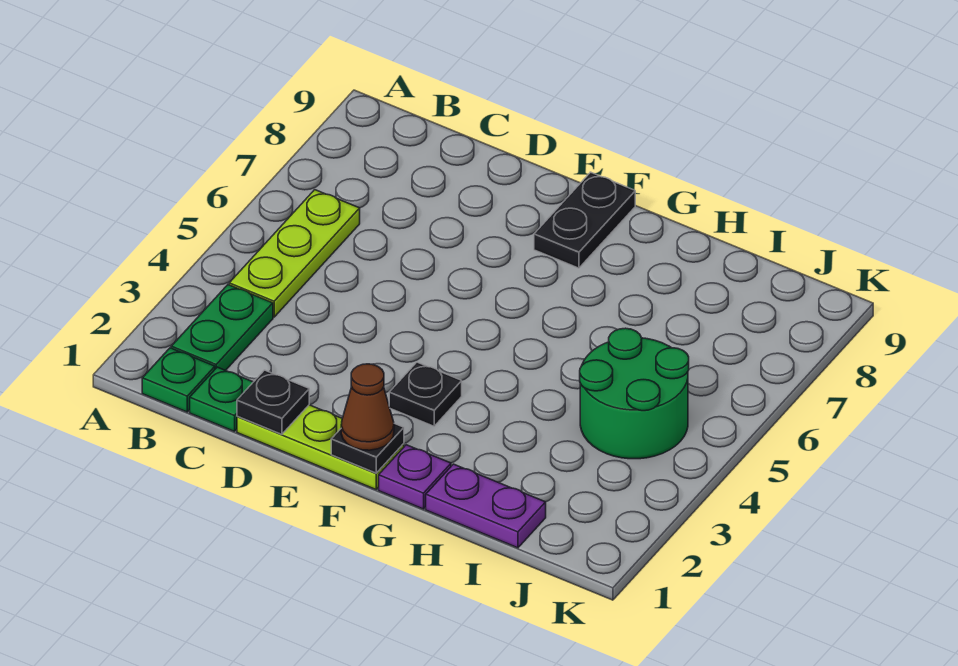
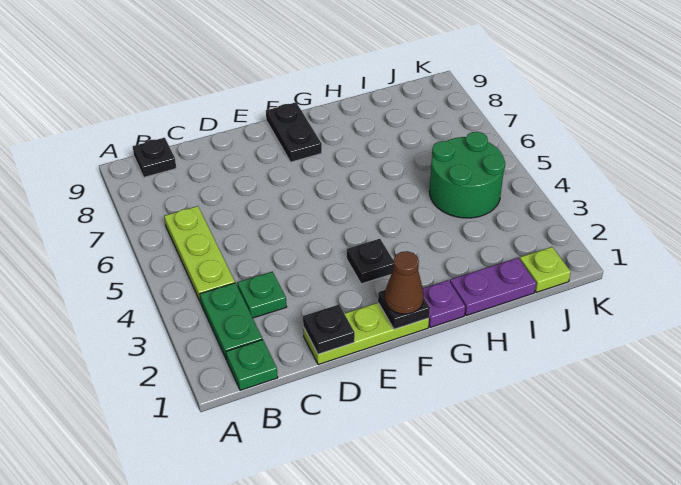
none -> black 1x1 plate [133,138,176,177]
green 1x1 plate [190,367,253,431] -> green 1x1 plate moved to [237,272,287,318]
none -> lime 1x1 plate [520,247,571,292]

